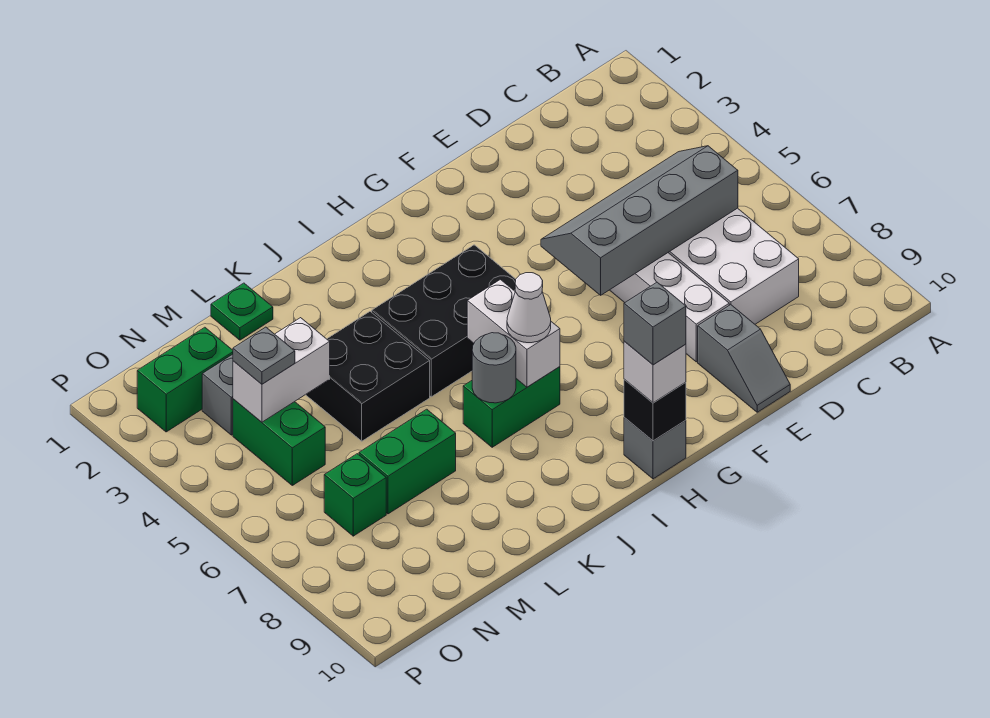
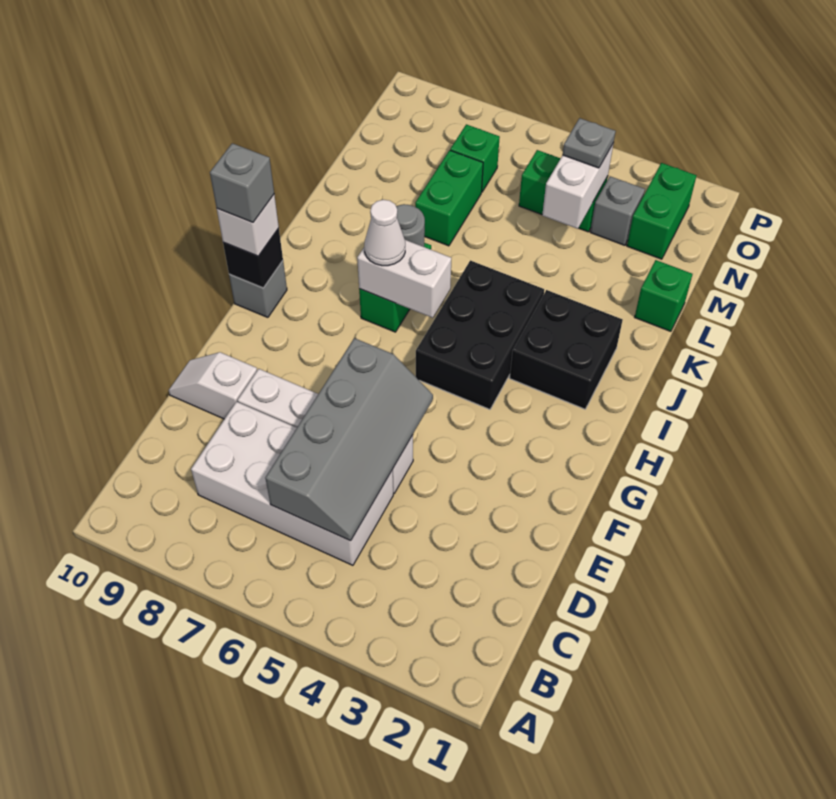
grey 1x2 slope [698,305,790,412] -> white 1x2 slope [169,352,257,419]
black 2x2 brick [306,312,430,441] -> black 2x2 brick moved to [510,290,623,409]
green 1x1 plate [211,283,273,340] -> green 1x1 brick [635,260,692,331]

